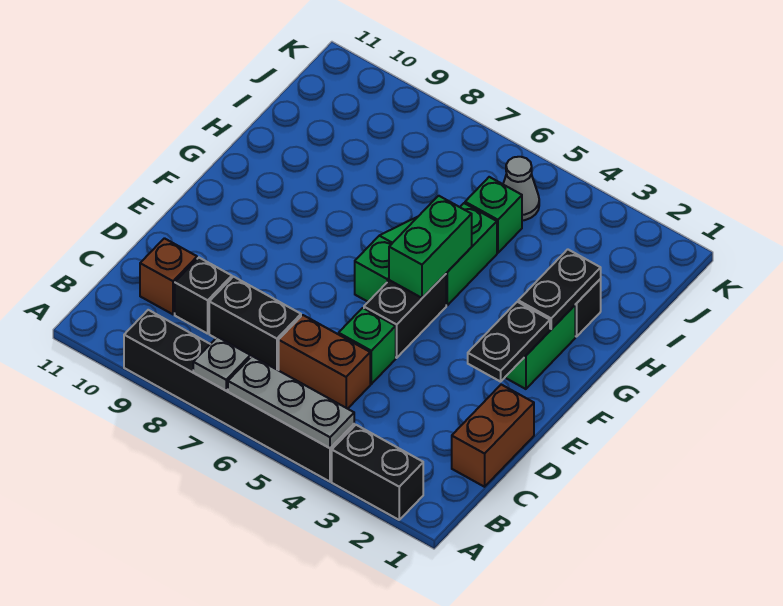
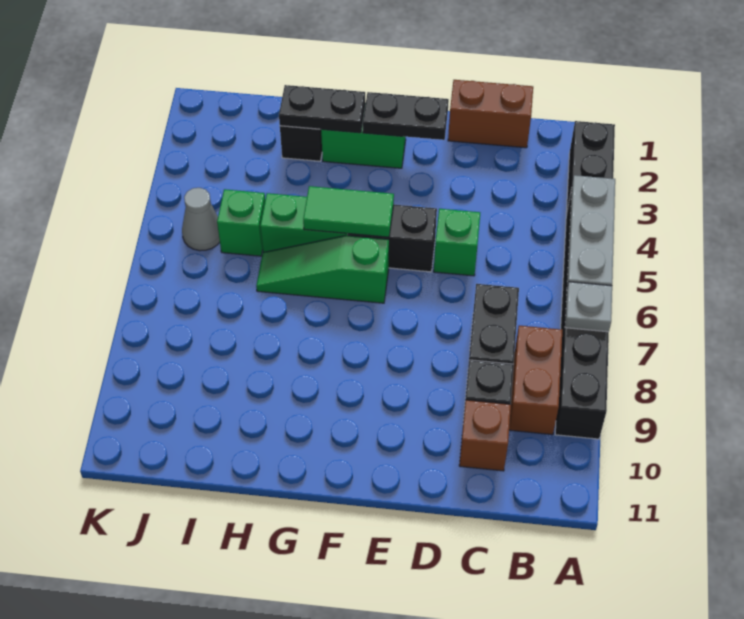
brown 1x2 brick [279,315,370,409] -> brown 1x2 brick moved to [509,326,562,435]
green 1x2 brick [389,196,472,298] -> green 1x2 tile [303,186,394,237]

